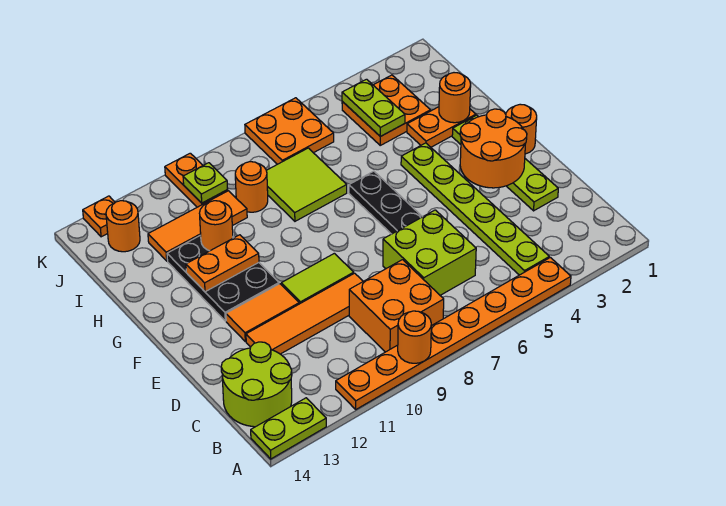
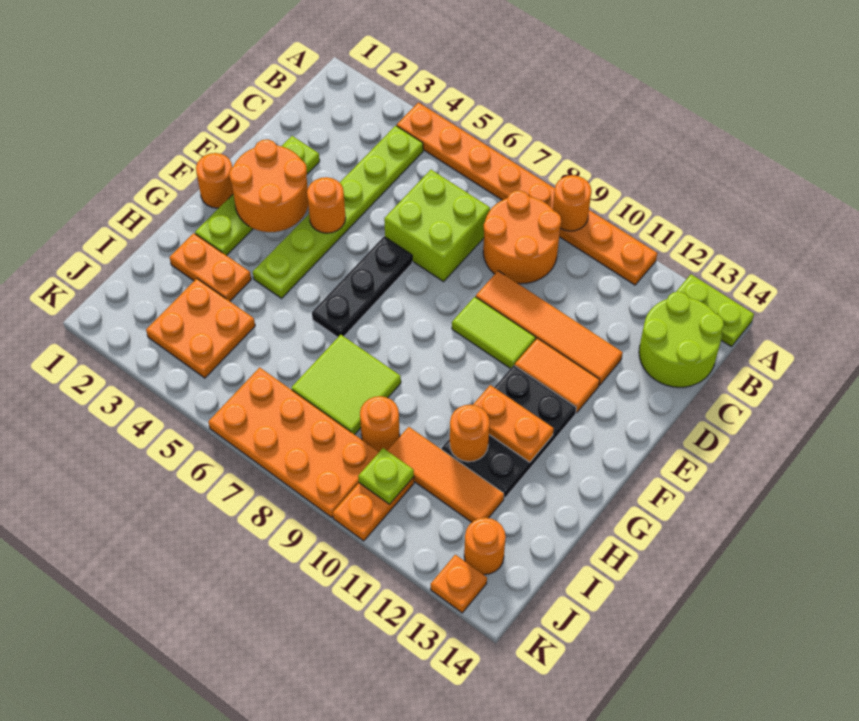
orange 2x2 brick [349,260,444,352] -> orange 2x2 round brick [483,191,561,284]
orange 1x1 round brick [439,73,471,123] -> orange 1x1 round brick moved to [307,177,346,233]
lime 1x2 plate [342,79,405,136] -> none
orange 2x2 plate [245,98,334,164] -> orange 2x4 plate [208,367,379,518]

